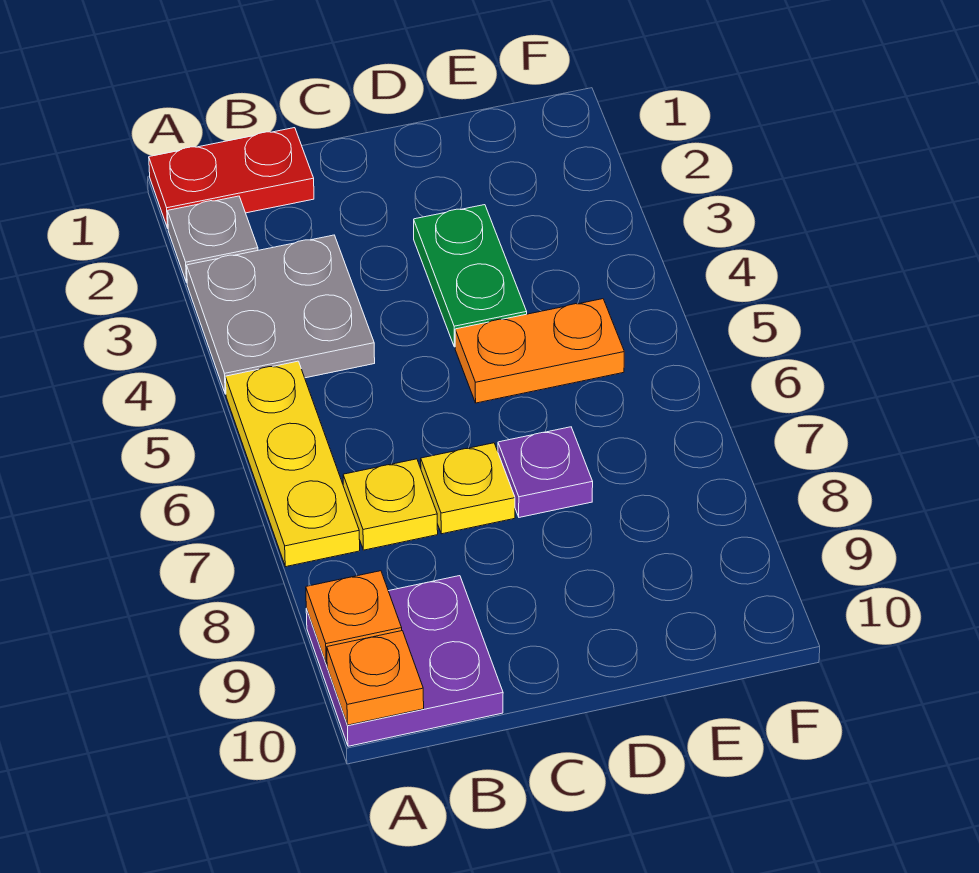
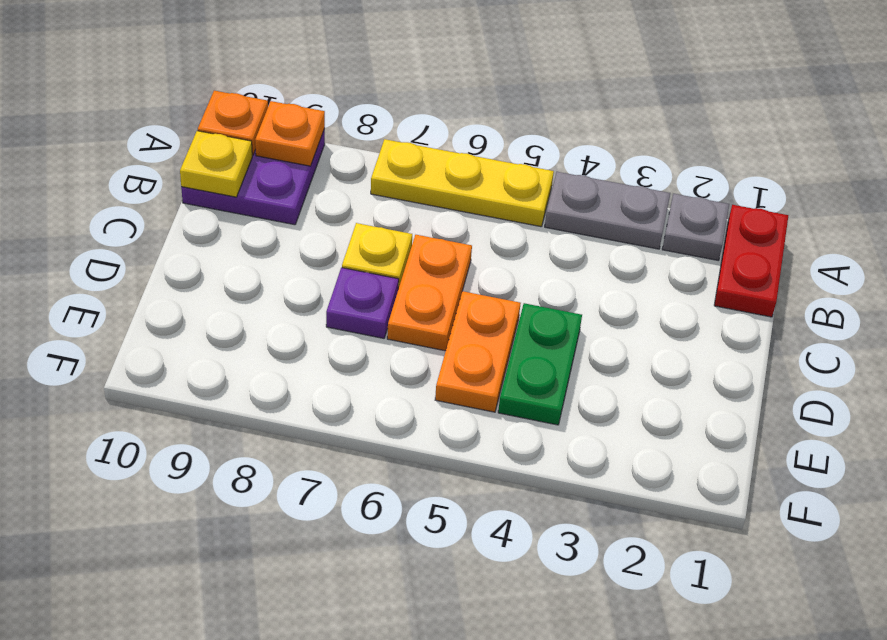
grey 2x2 plate [187,235,375,394] -> grey 1x2 plate [545,172,670,249]
yellow 1x1 plate [343,459,438,550] -> yellow 1x1 plate moved to [180,131,252,197]
none -> orange 1x2 plate [387,235,472,351]
green 1x2 plate [414,205,527,347] -> green 1x2 plate turned to [498,303,582,425]

